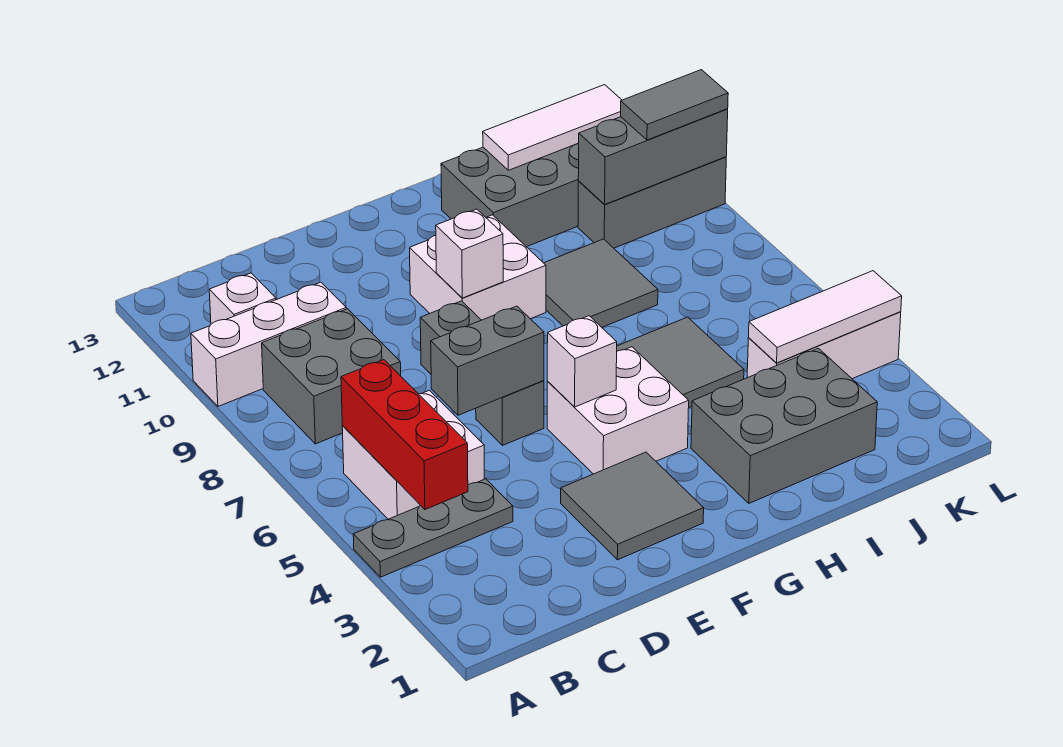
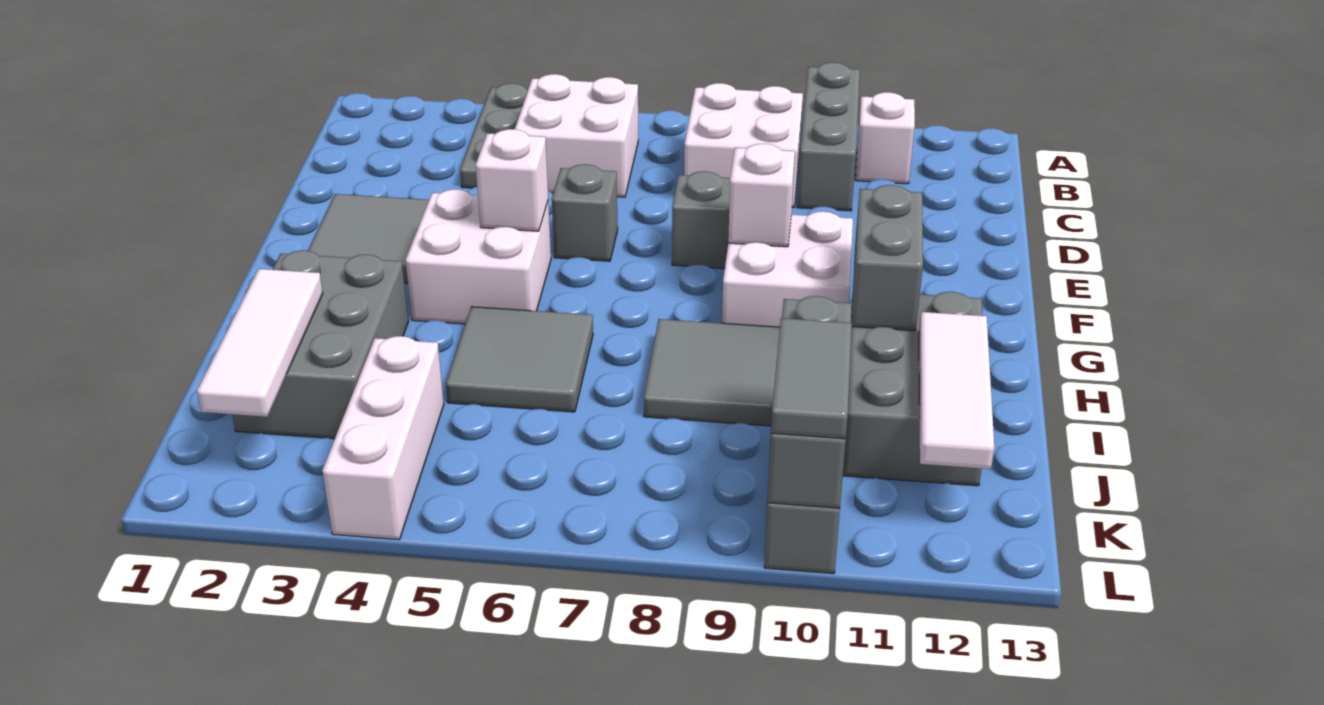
white 1x3 brick [191,282,346,406] -> grey 1x3 brick [797,62,860,211]
red 1x3 brick [341,360,468,510] -> none
grey 2x2 brick [262,309,401,444] -> white 2x2 brick [684,83,803,207]
grey 1x2 brick [431,306,544,415] -> grey 1x2 brick moved to [852,185,923,331]
white 1x3 tile [749,271,902,363] -> white 1x3 tile moved to [197,269,323,417]

